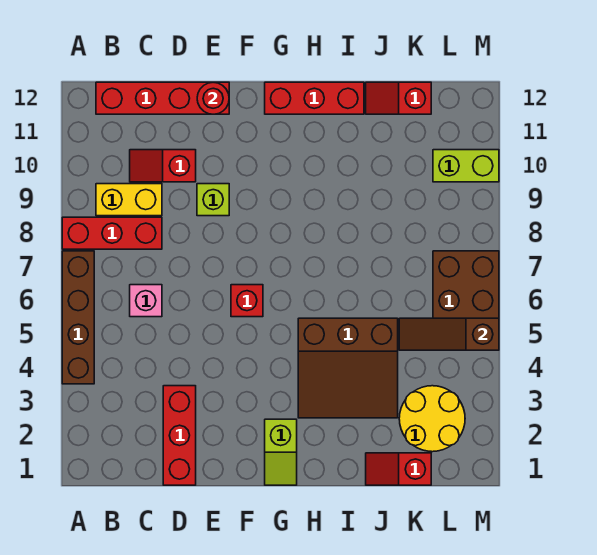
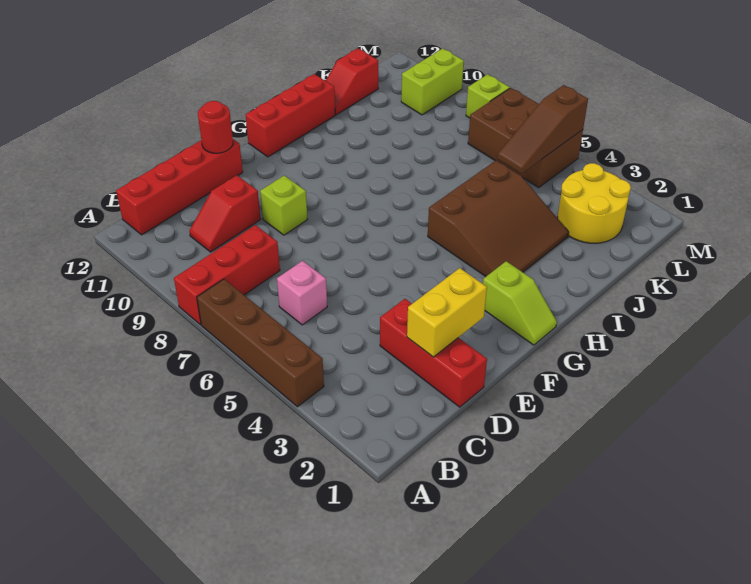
yellow 1x2 brick [96,184,162,216] -> yellow 1x2 brick moved to [407,268,487,357]
red 1x1 brick [231,285,263,317] -> none
red 1x2 slope [366,453,431,485] -> none
none -> lime 1x1 brick [466,74,510,118]

